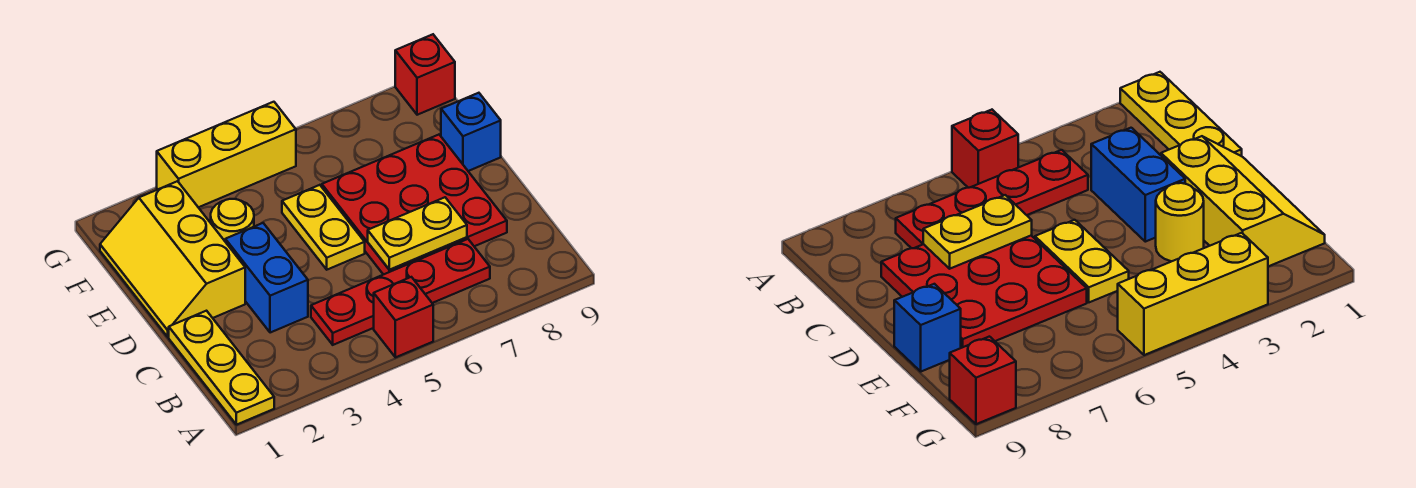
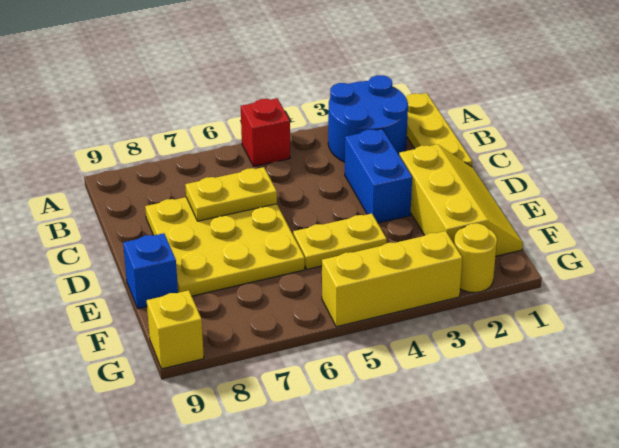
none -> blue 2x2 round brick [328,75,408,162]
red 1x4 plate [311,239,490,345] -> none
red 3x3 plate [322,135,507,275] -> yellow 3x3 plate [145,197,305,296]
yellow 1x2 plate [282,185,365,270] -> yellow 1x2 plate turned to [293,213,387,269]
yellow 1x1 round brick [211,199,254,241] -> yellow 1x1 round brick moved to [454,223,497,293]
red 1x1 brick [395,34,455,115] -> yellow 1x1 brick [147,290,204,369]

